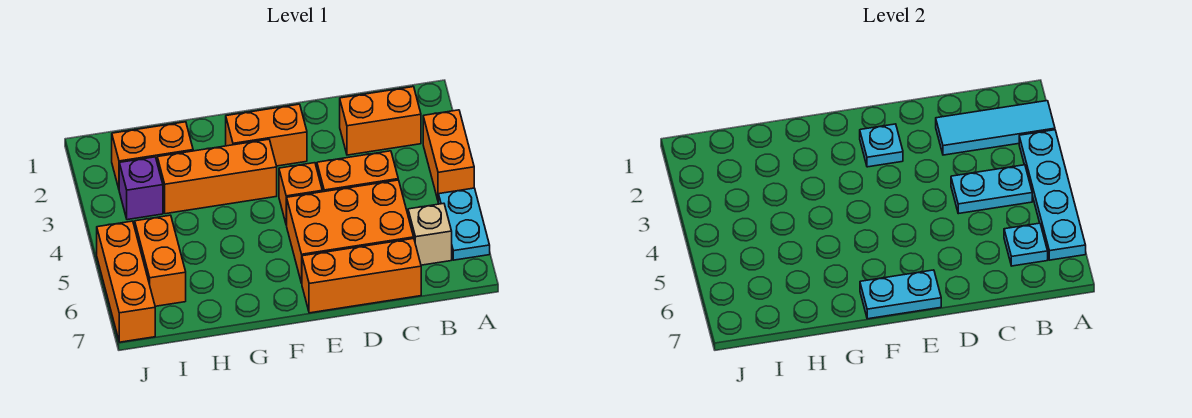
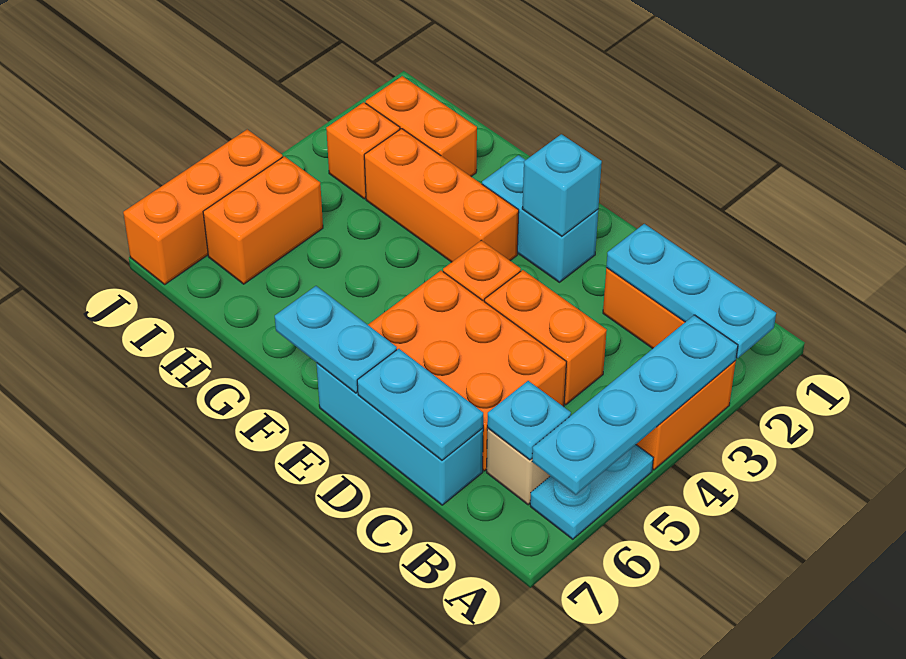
cyan 1x3 tile [936,101,1055,155] -> cyan 1x3 plate [606,224,776,358]
cyan 1x2 plate [951,165,1032,214] -> cyan 1x2 plate moved to [357,349,483,460]
orange 1x3 brick [302,239,421,313] -> cyan 1x3 brick [317,363,483,505]
orange 1x2 brick [226,104,307,166] -> cyan 1x2 brick [482,155,598,282]
cyan 1x1 plate [860,124,903,167] -> cyan 1x1 brick [522,134,602,236]
purple 1x1 brick [119,157,163,220] -> orange 1x1 brick [326,102,400,199]

